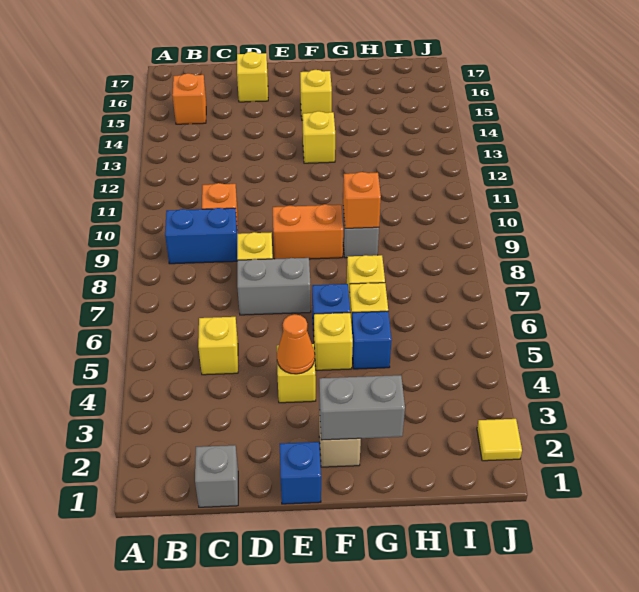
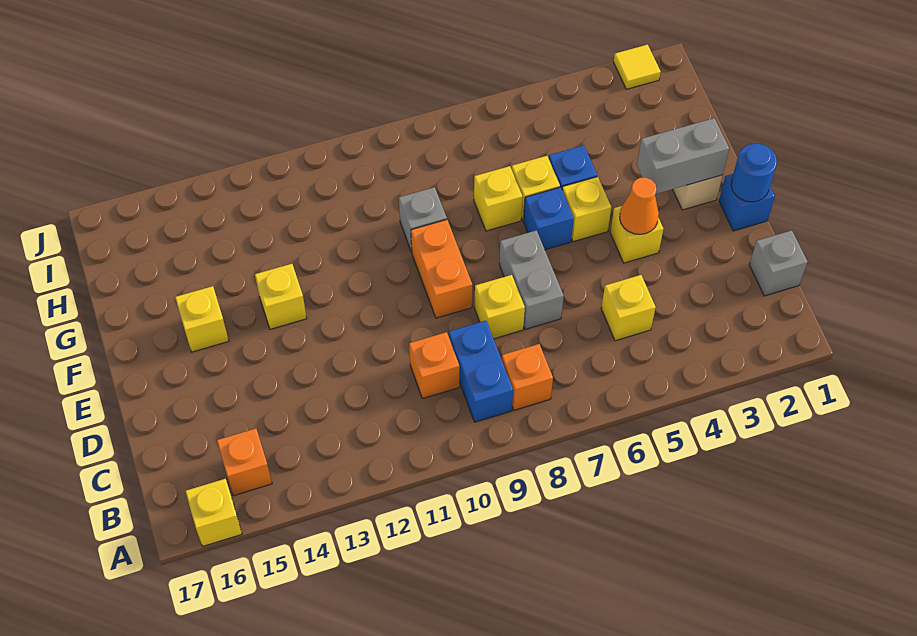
yellow 1x1 brick [237,52,268,102] -> yellow 1x1 brick moved to [186,479,242,546]
none -> blue 1x1 round brick [731,143,777,202]
grey 1x2 brick [319,375,405,440] -> grey 1x2 brick turned to [637,118,729,194]
orange 1x1 brick [343,172,381,228] -> orange 1x1 brick moved to [502,344,553,410]

